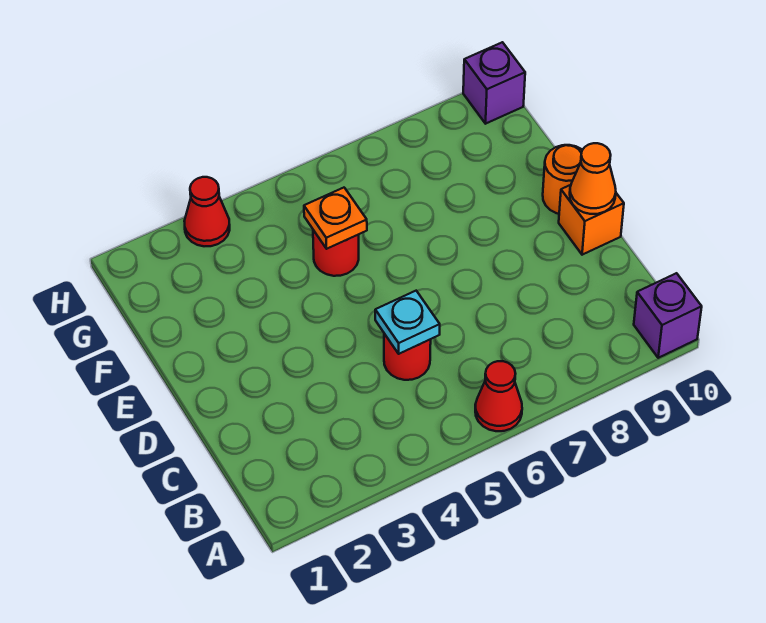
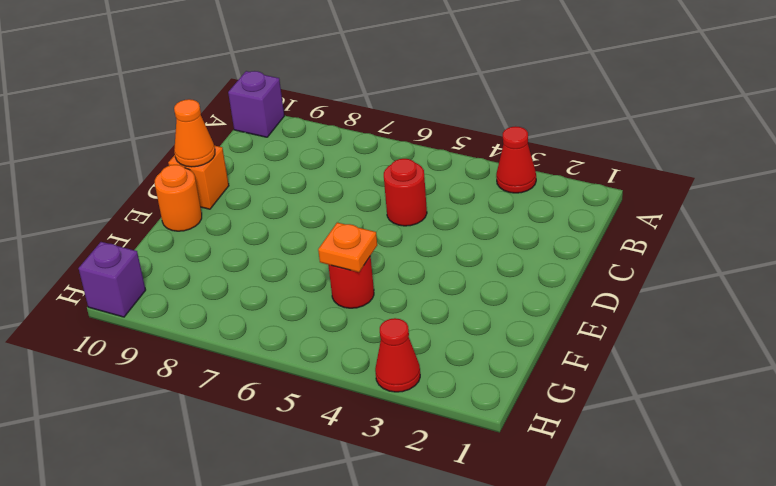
red 1x1 cone [475,361,522,431] -> red 1x1 cone moved to [496,126,536,193]
cyan 1x1 plate [375,291,440,354] -> none

